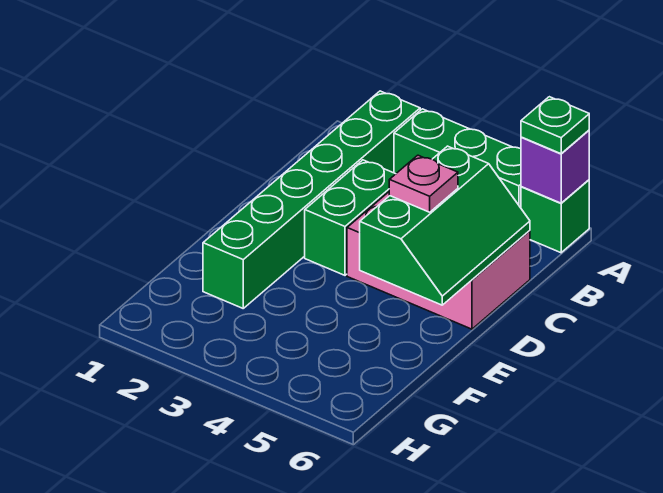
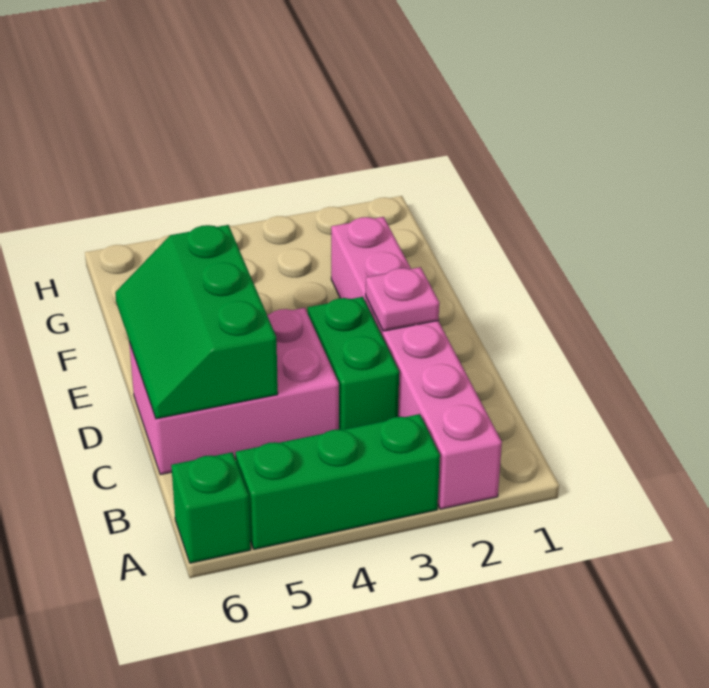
green 1x6 brick [203,91,420,308] -> pink 1x6 brick [331,217,502,509]
purple 1x1 brick [521,130,589,203] -> none
green 1x1 plate [521,97,589,154] -> none
pink 1x1 plate [389,155,458,212] -> pink 1x1 plate moved to [366,267,439,331]

